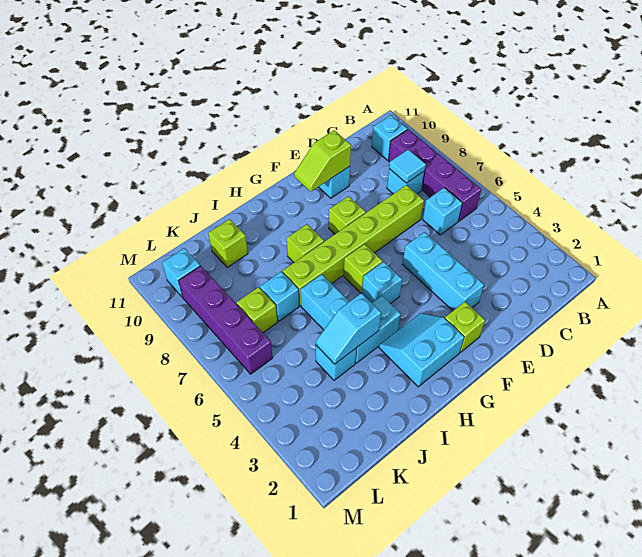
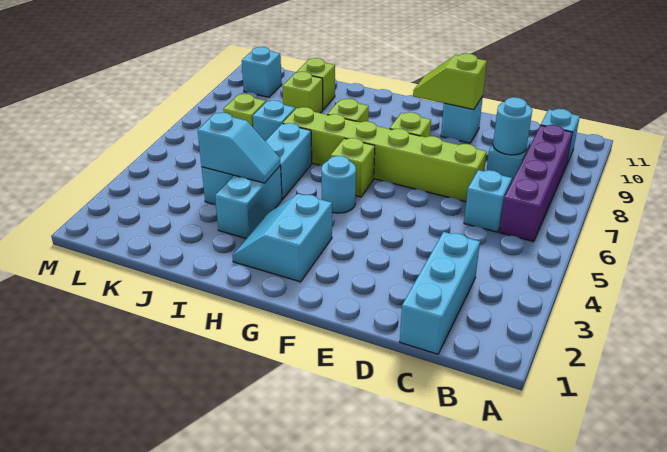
cyan 1x1 tile [389,150,426,183] -> cyan 1x1 round brick [493,97,532,155]
cyan 1x3 brick [403,232,484,311] -> cyan 1x3 brick moved to [400,232,480,354]
lime 1x1 brick [445,302,485,352] -> lime 1x1 brick moved to [282,71,323,113]
cyan 2x2 slope [379,313,464,387] -> cyan 2x2 slope turned to [232,194,332,282]
cyan 1x1 brick [362,262,402,304] -> cyan 1x1 round brick [322,156,356,213]
cyan 1x2 brick [355,296,401,363] -> cyan 1x2 brick turned to [215,166,282,239]
cyan 1x2 slope [316,293,381,364] -> cyan 1x2 slope turned to [198,113,280,183]
purple 1x4 brick [179,266,273,374] -> none

